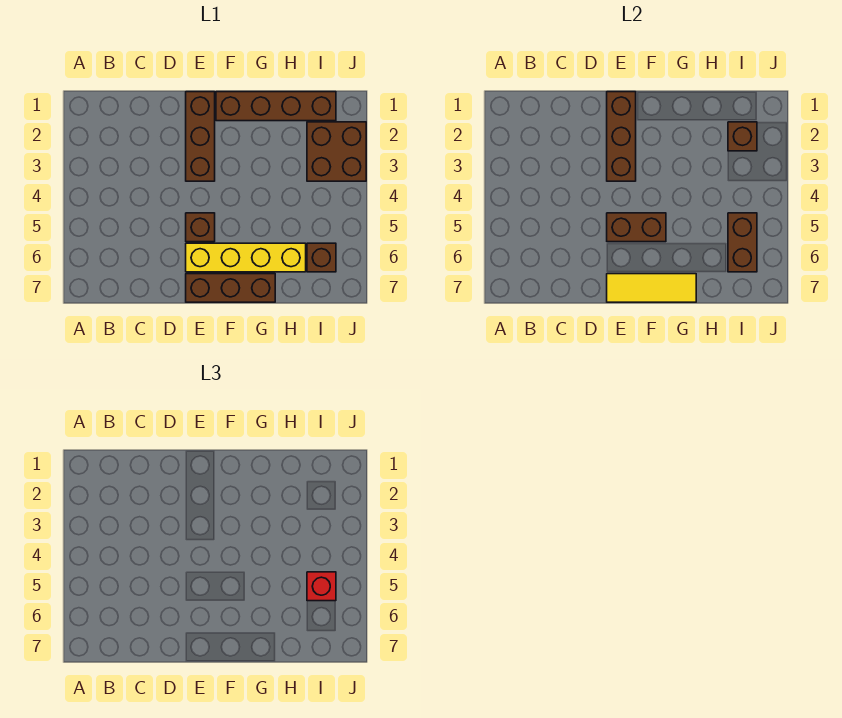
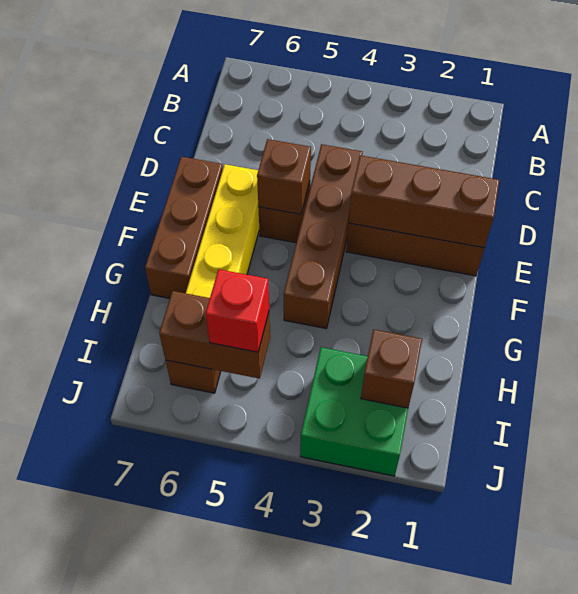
brown 1x2 brick [607,213,666,242] -> brown 1x1 brick [257,139,311,214]
yellow 1x3 tile [607,274,696,302] -> none
brown 1x4 brick [216,92,336,121] -> brown 1x4 brick moved to [284,144,363,328]
brown 2x2 brick [307,122,366,181] -> green 2x2 brick [300,347,408,476]

